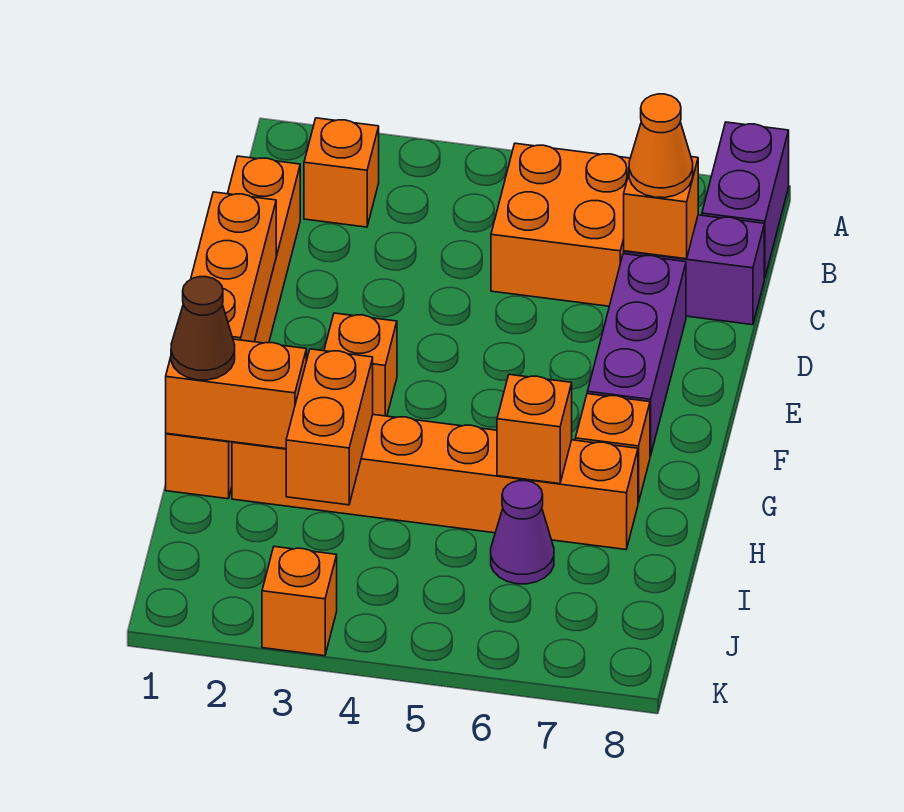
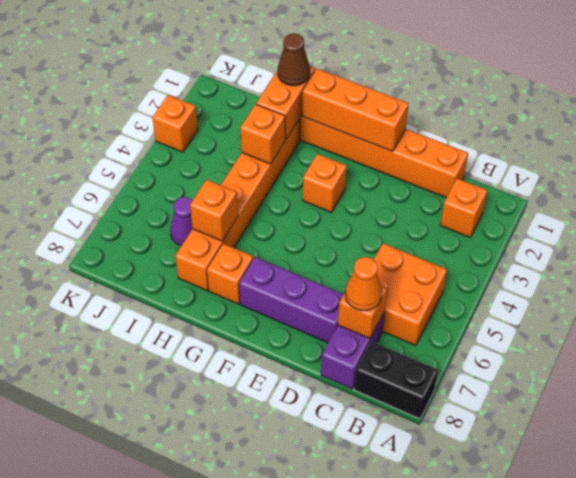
purple 1x2 brick [702,122,789,278] -> black 1x2 brick [354,341,438,419]
orange 1x2 brick [286,349,373,505] -> orange 1x1 brick [240,104,285,164]

